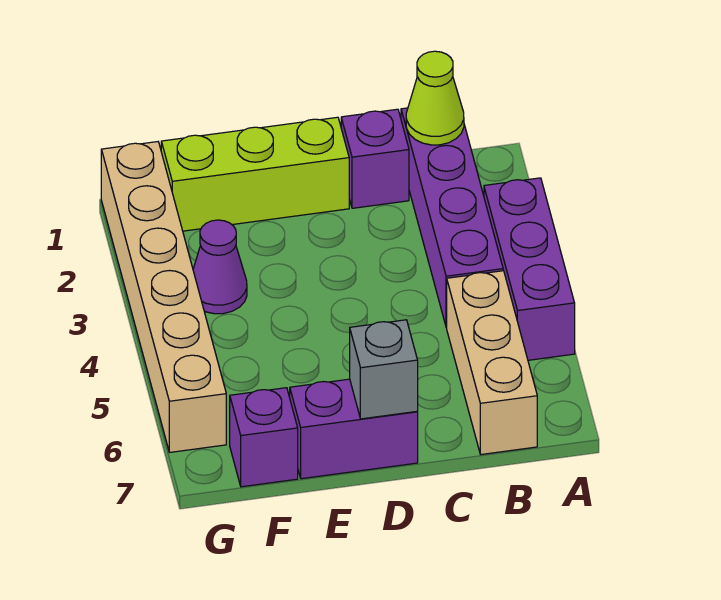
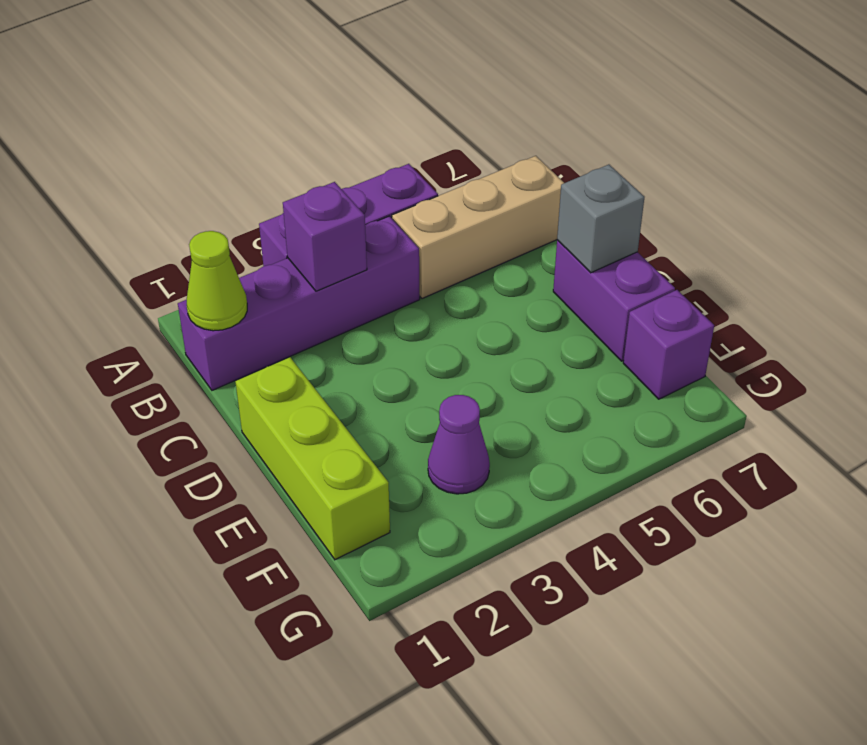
purple 1x1 brick [341,109,409,208] -> purple 1x1 brick moved to [283,182,367,291]
tan 1x6 brick [101,142,226,452] -> none

